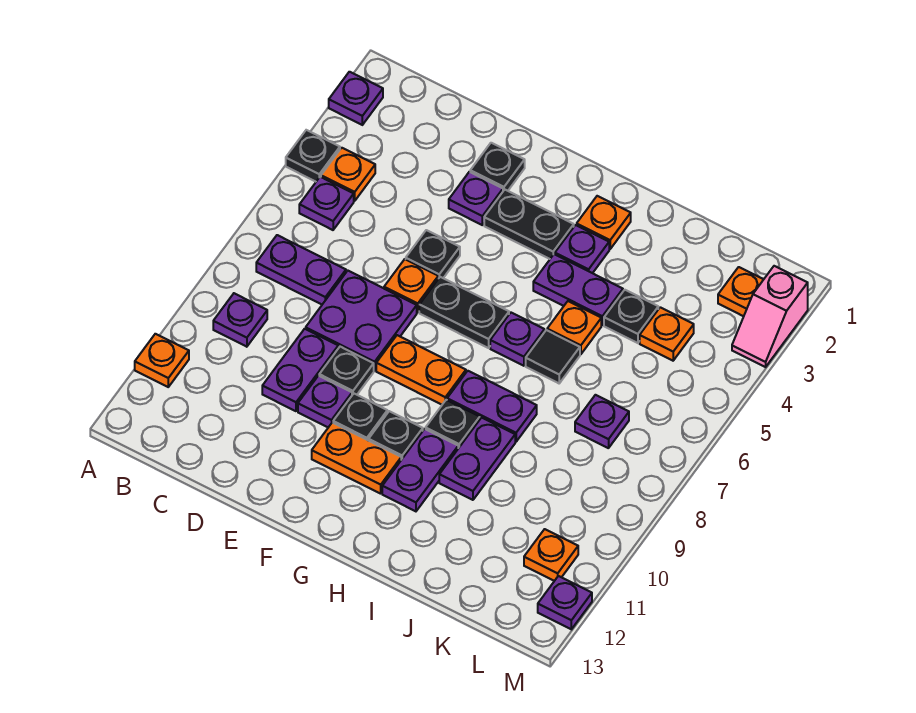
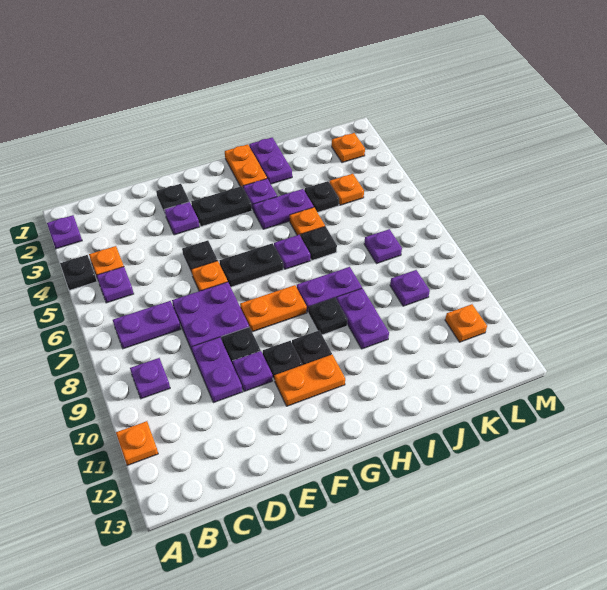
orange 1x1 plate [577,196,631,249] -> orange 1x2 plate [225,144,267,187]
purple 1x2 plate [382,429,458,511] -> purple 1x2 plate moved to [249,138,292,184]
black 1x1 tile [526,330,580,383] -> black 1x1 plate [301,226,337,260]
pink 1x2 slope [732,266,808,367] -> none
purple 1x1 plate [538,576,592,629] -> purple 1x1 plate moved to [390,270,430,306]

